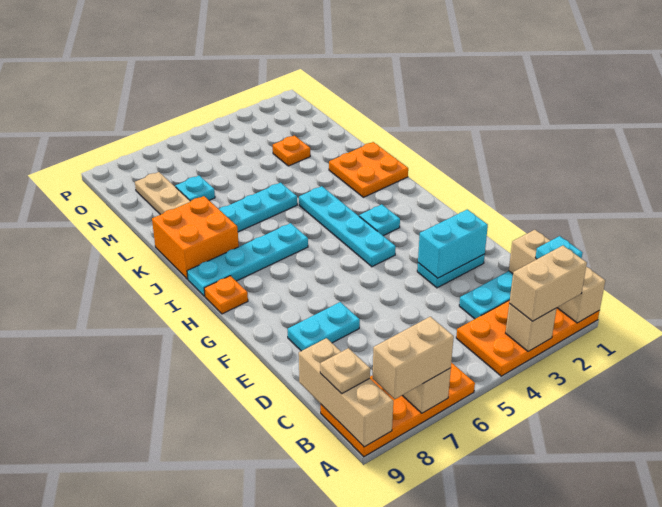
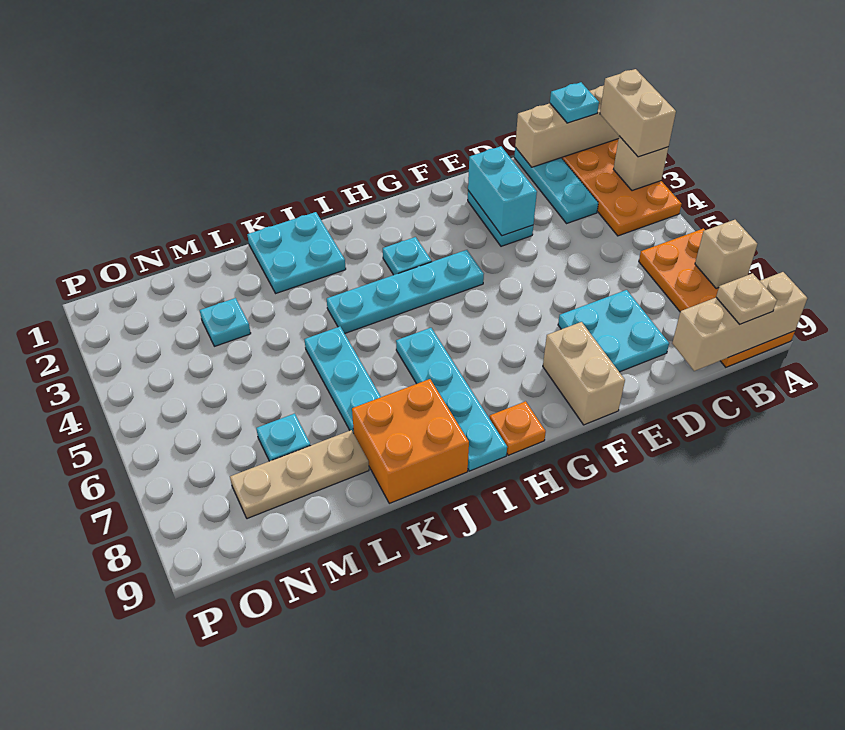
tan 1x2 brick [372,317,454,399] -> tan 1x2 brick moved to [543,322,625,425]
cyan 1x2 plate [288,302,360,351] -> cyan 2x2 plate [558,290,669,372]
orange 2x2 plate [329,142,408,197] -> cyan 2x2 plate [247,212,346,293]
orange 1x1 plate [273,136,310,166] -> cyan 1x1 plate [200,298,251,346]

